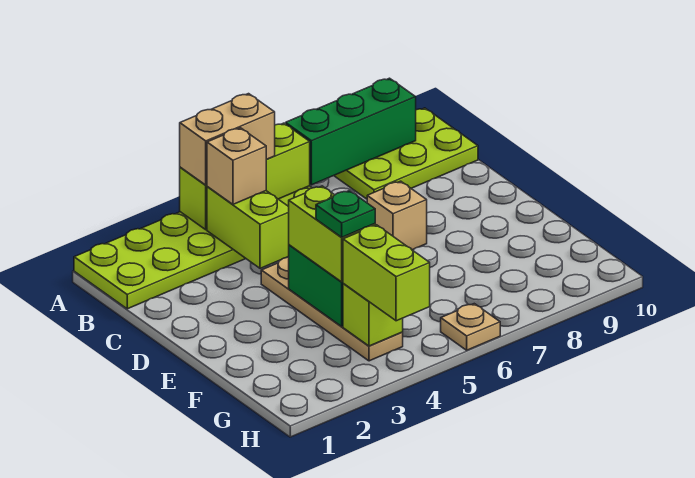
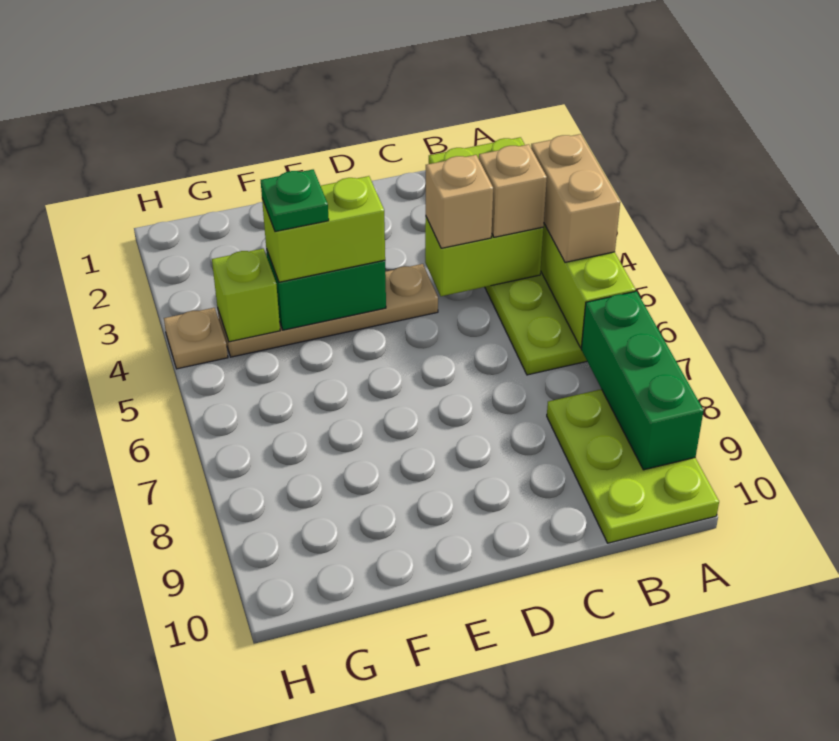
tan 1x1 brick [367,181,427,250] -> tan 1x1 brick moved to [426,155,493,248]
lime 1x2 brick [343,225,430,321] -> none
tan 1x1 plate [441,304,500,350] -> tan 1x1 plate moved to [164,308,228,369]

